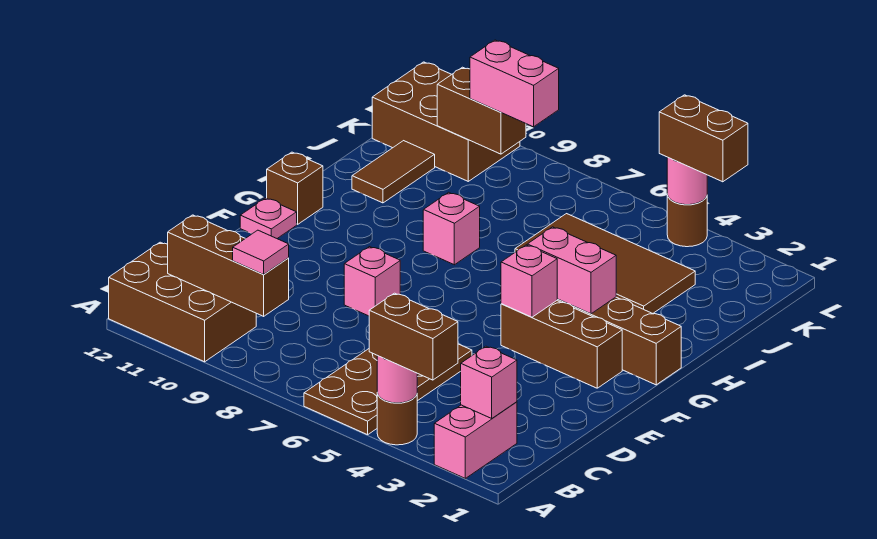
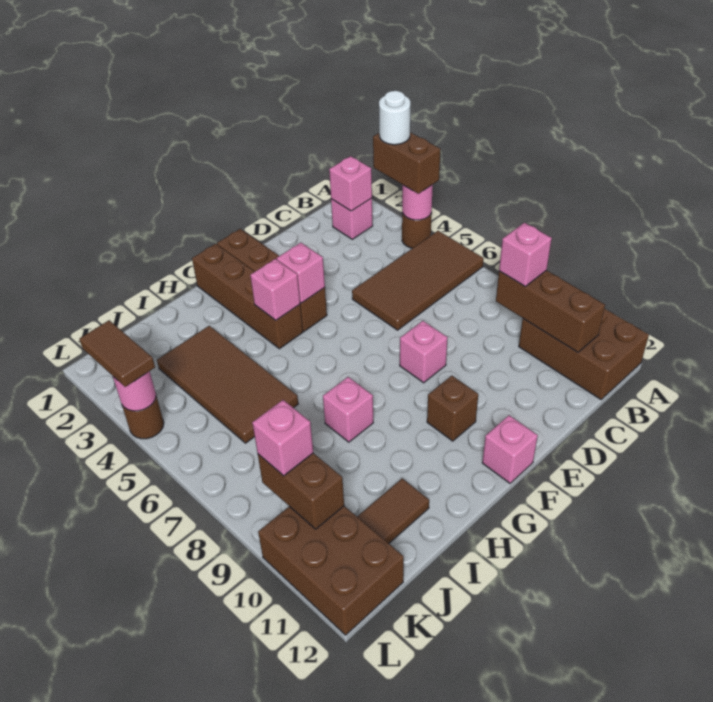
pink 1x2 brick [434,402,517,478] -> pink 1x1 brick [331,198,373,239]
none -> white 1x1 round brick [379,91,410,145]
brown 2x4 plate [304,344,472,435] -> brown 2x4 tile [352,231,484,330]
pink 1x1 tile [233,230,289,274] -> pink 1x1 brick [499,223,552,287]
brown 1x3 brick [501,301,622,388] -> brown 1x4 brick [217,229,327,331]
pink 1x1 plate [240,198,297,238] -> pink 1x1 brick [482,415,538,483]
pink 1x2 brick [527,227,616,314] -> pink 1x1 brick [250,259,300,320]
brown 1x1 brick [267,152,323,224] -> brown 1x1 brick moved to [427,376,478,441]
pink 1x2 brick [470,40,559,127] -> pink 1x1 brick [252,400,313,476]
brown 1x2 brick [659,95,748,182] -> brown 1x2 tile [79,320,155,387]

